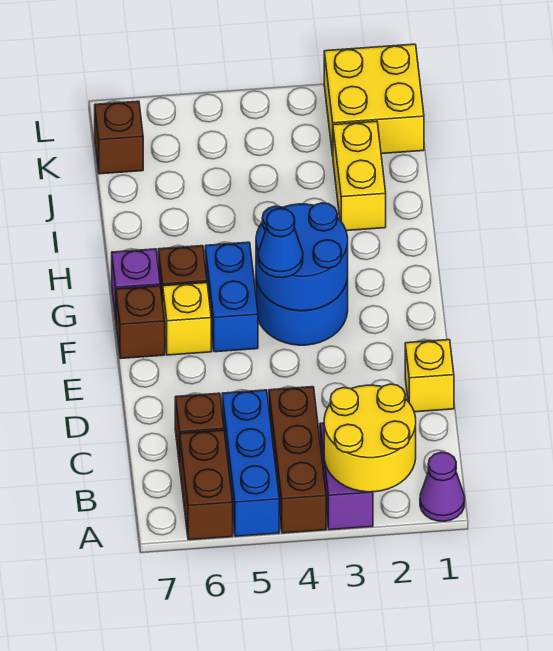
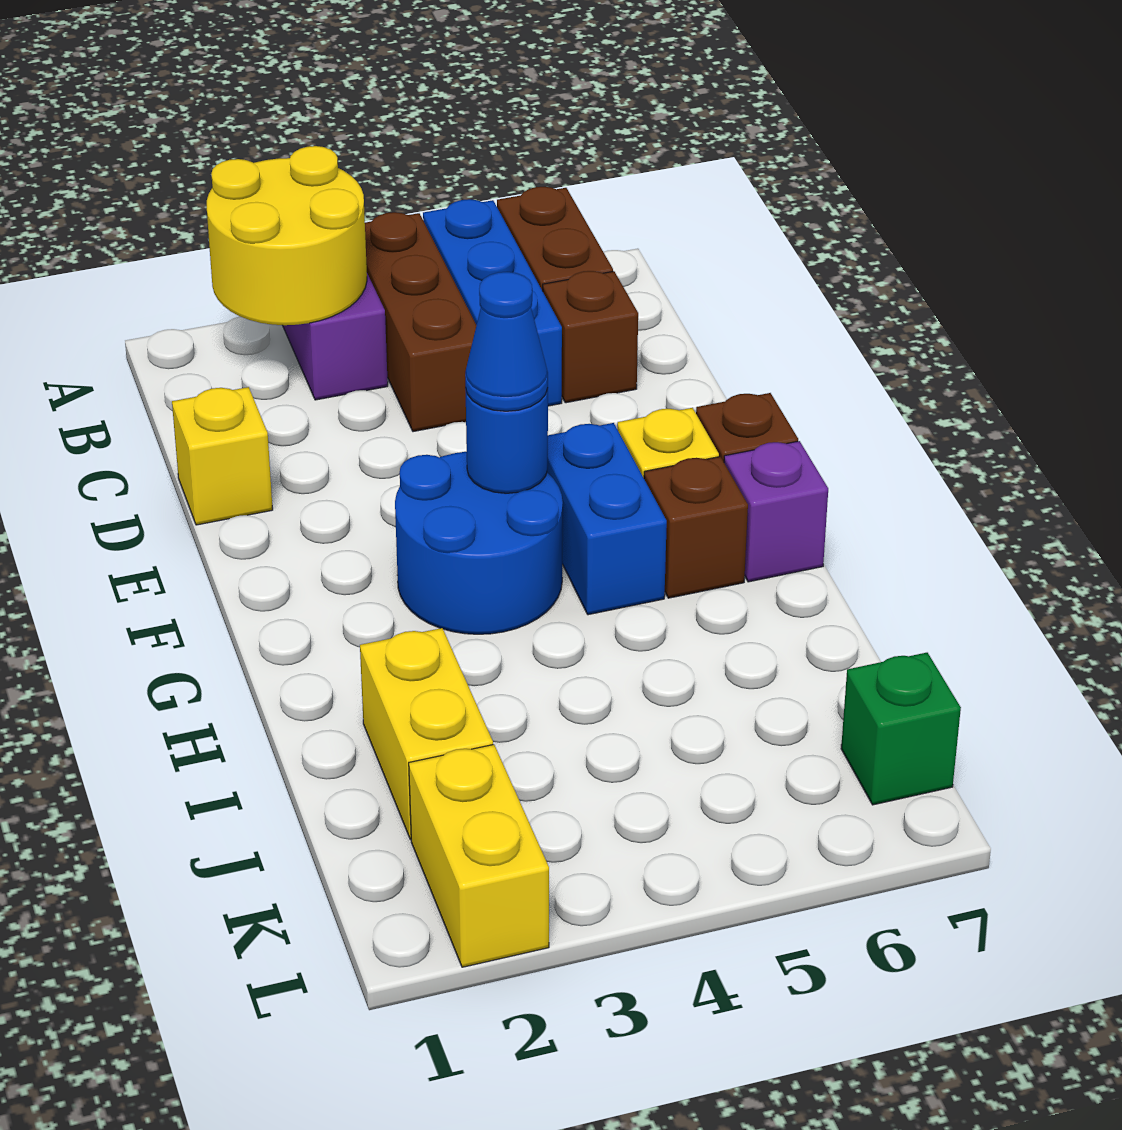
purple 1x1 cone [420,452,465,521] -> none
blue 2x2 round brick [256,203,348,311] -> blue 1x1 round brick [466,388,548,493]
yellow 2x2 brick [324,44,424,155] -> yellow 1x2 brick [409,745,549,967]
brown 1x1 brick [95,101,143,174] -> green 1x1 brick [841,653,961,805]

